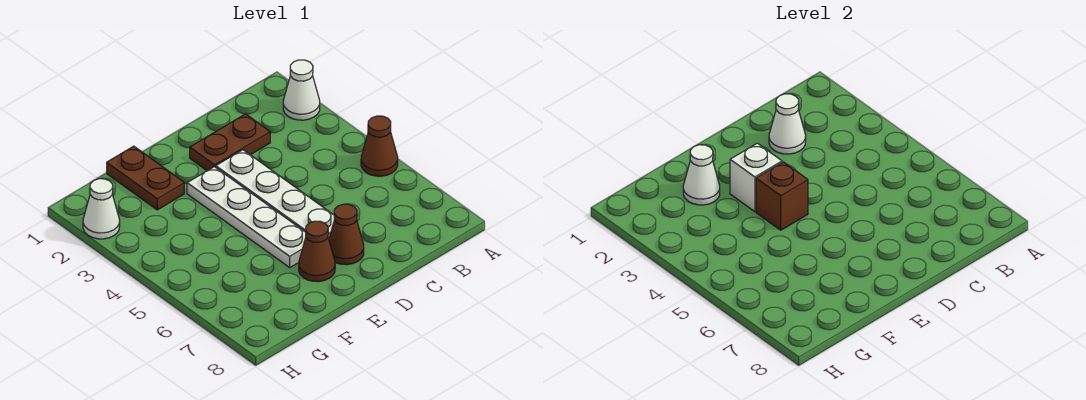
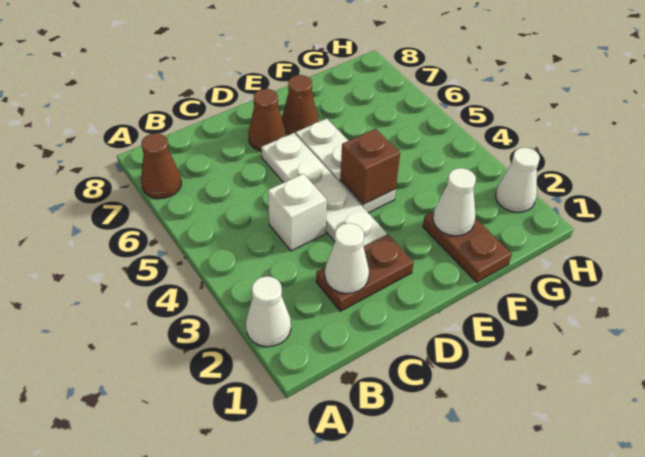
brown 1x1 cone [361,116,398,176] -> brown 1x1 cone moved to [141,134,181,199]
white 1x4 plate [187,167,306,267] -> white 1x3 plate [295,119,396,213]
white 1x1 brick [730,143,782,212] -> white 1x1 brick moved to [268,174,327,251]

